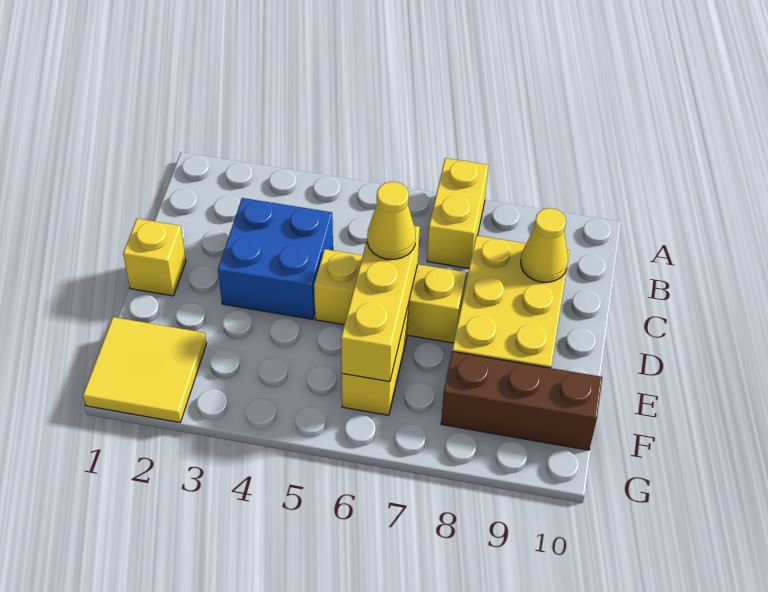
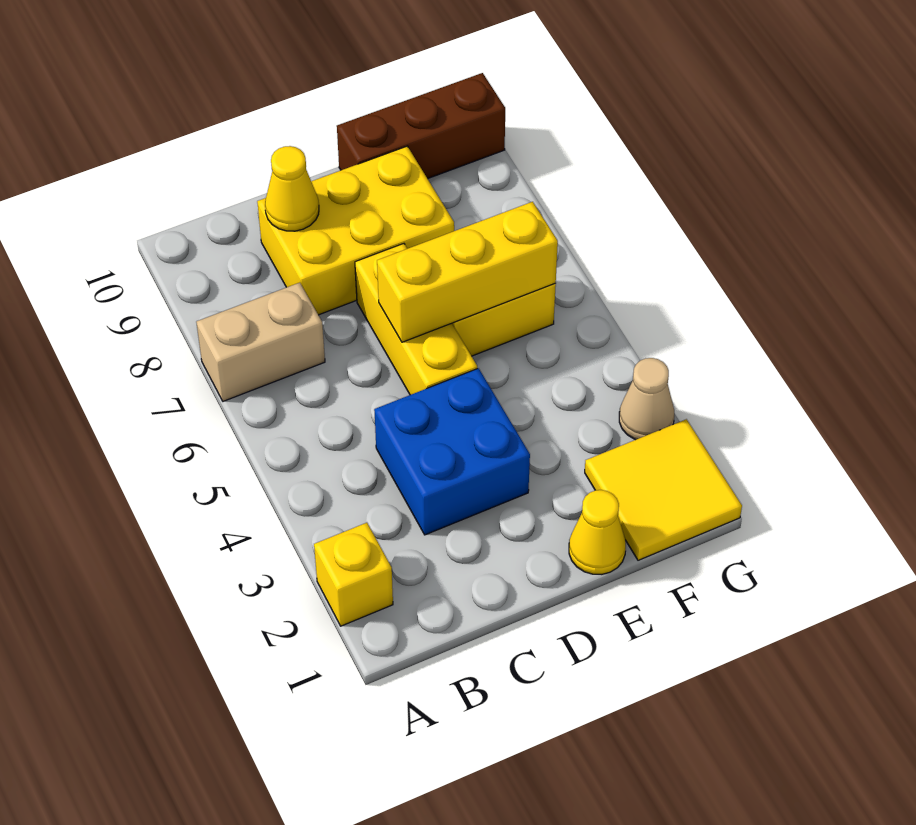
yellow 1x2 brick [427,158,488,268] -> tan 1x2 brick [196,283,325,401]
yellow 1x1 brick [123,219,186,296] -> yellow 1x1 brick moved to [314,523,393,626]
yellow 1x1 cone [367,182,416,259] -> yellow 1x1 cone moved to [569,490,626,574]
brown 1x3 brick [441,352,602,450] -> brown 1x3 brick turned to [337,73,505,179]
none -> tan 1x1 cone [619,358,674,440]

